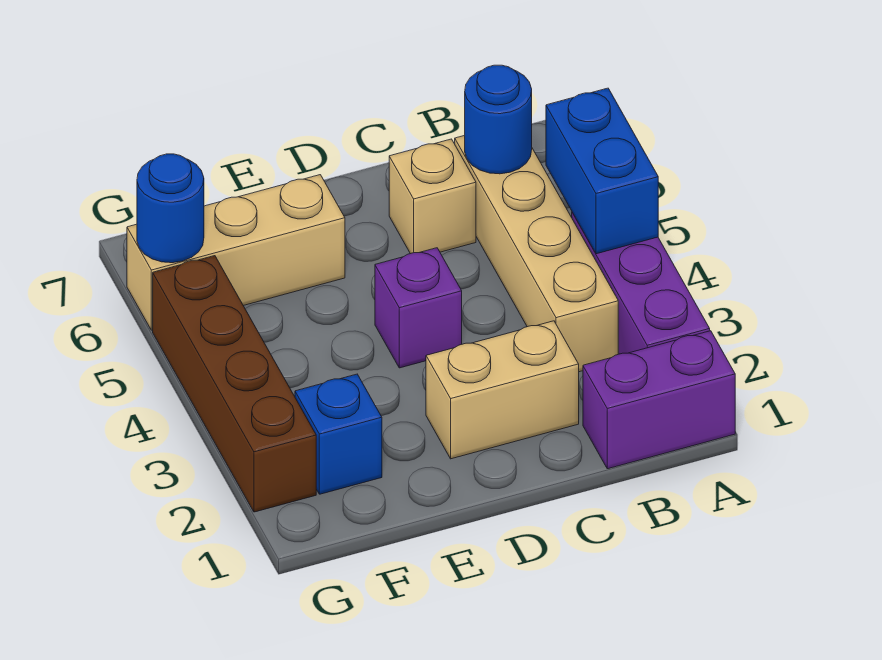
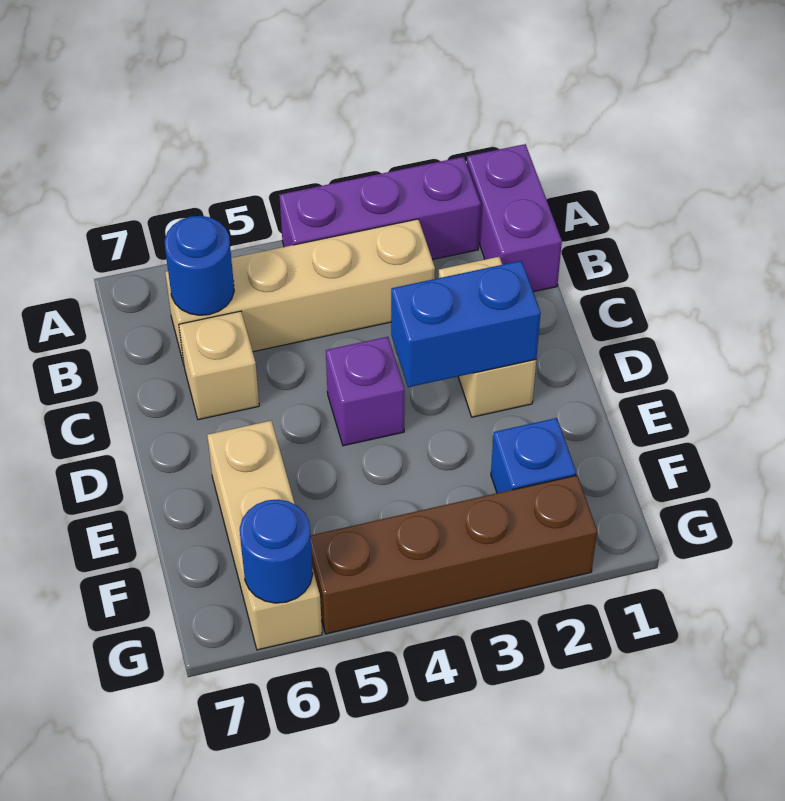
blue 1x2 brick [546,88,658,254] -> blue 1x2 brick moved to [391,261,541,387]

